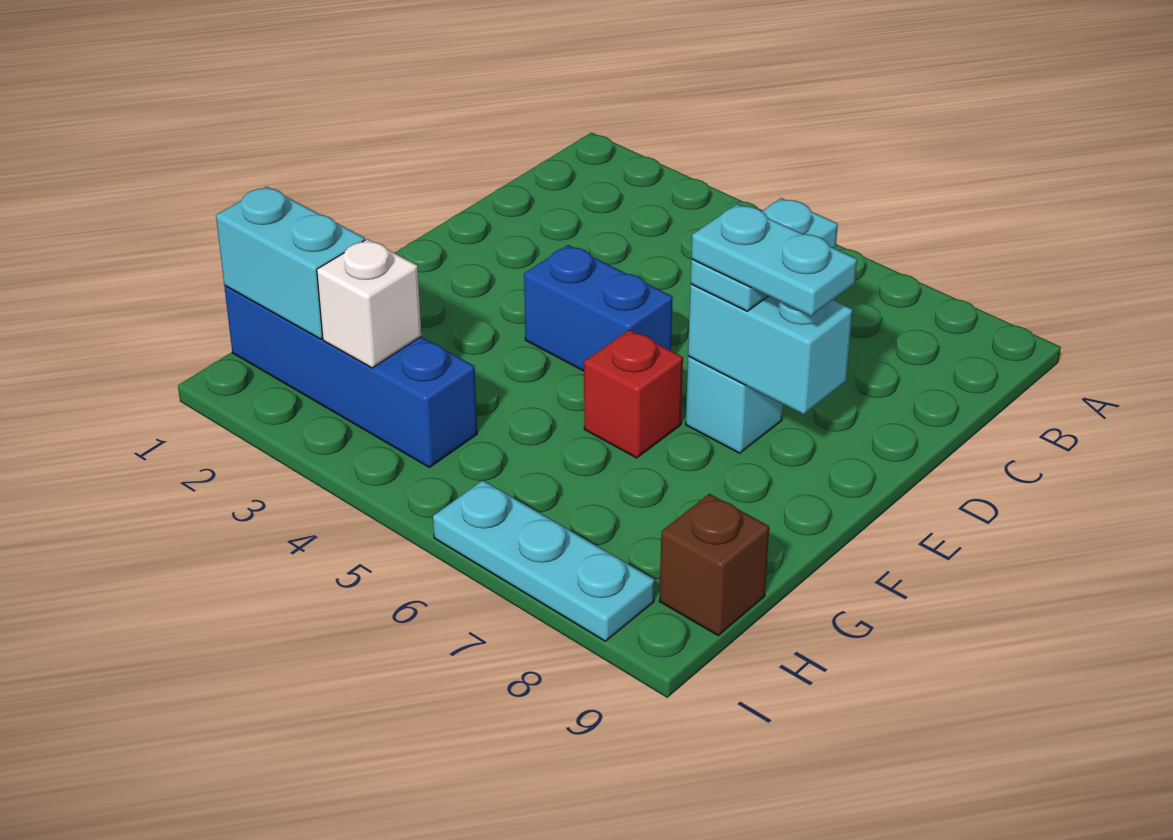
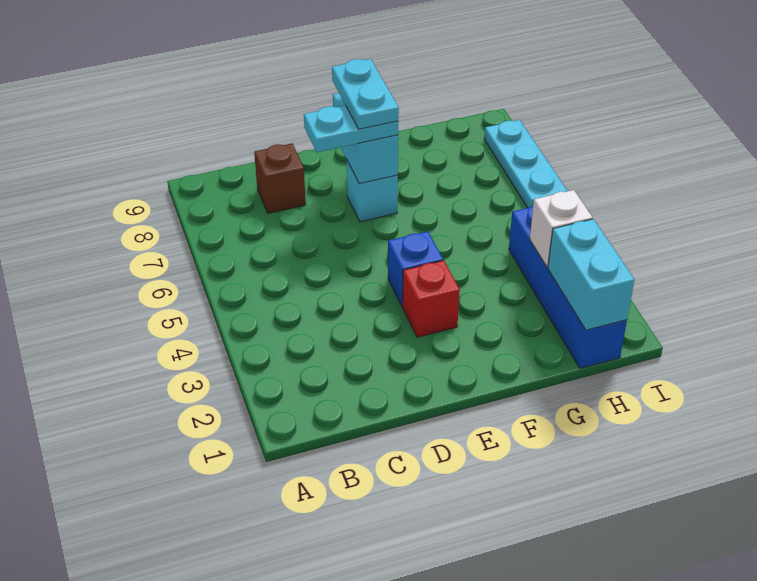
blue 1x2 brick [524,245,673,371] -> blue 1x1 brick [388,231,443,306]
red 1x1 brick [584,330,683,458] -> red 1x1 brick moved to [402,260,460,337]
brown 1x1 brick [660,494,769,635] -> brown 1x1 brick moved to [254,143,306,213]

